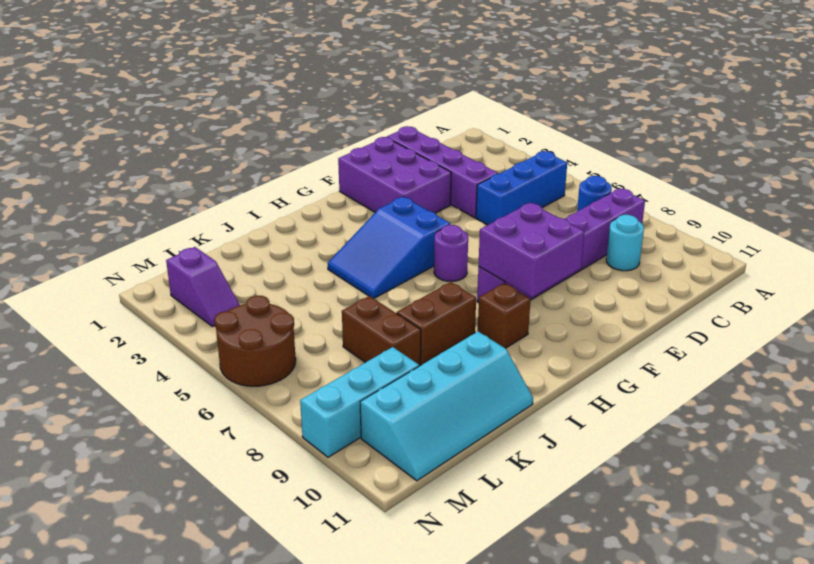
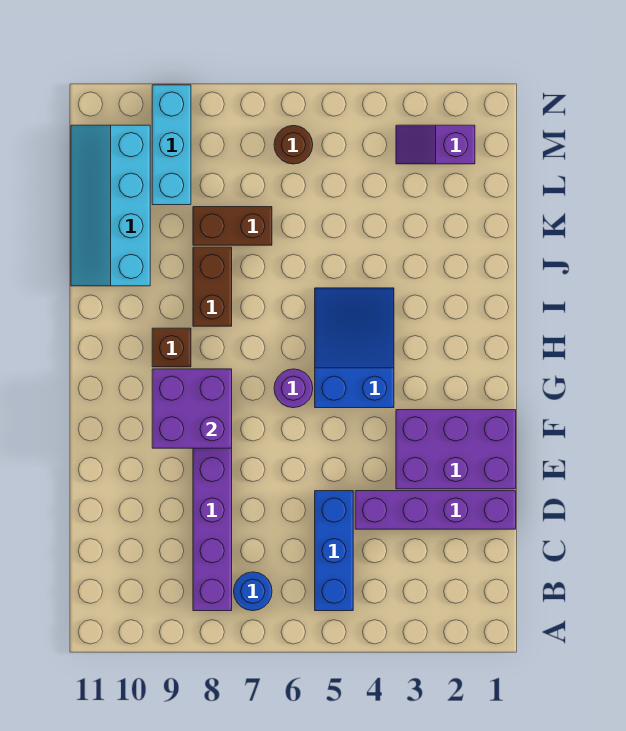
cyan 1x1 round brick [606,215,644,271] -> none
brown 2x2 round brick [215,296,296,386] -> brown 1x1 round brick [274,125,313,164]

